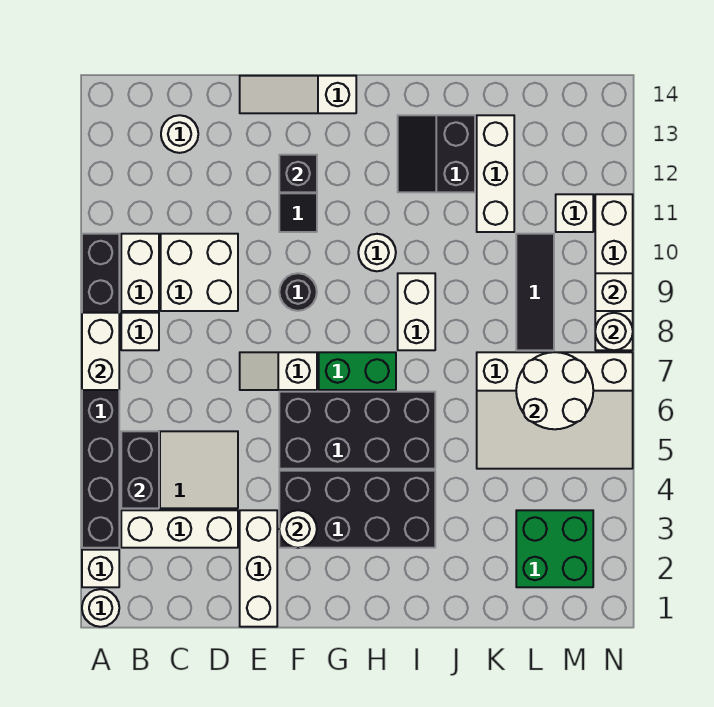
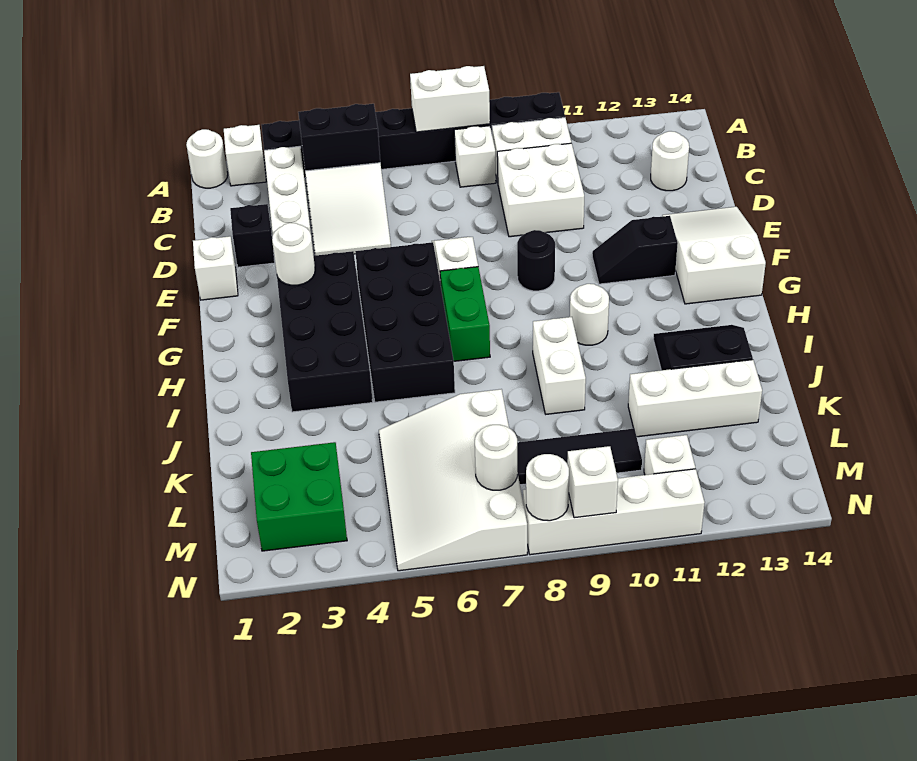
white 1x3 brick [240,510,277,627] -> white 1x1 brick [193,236,238,300]
white 1x3 slope [240,76,356,113] -> white 2x3 slope [662,207,766,304]
black 1x1 brick [279,155,317,192] -> black 1x1 brick moved to [230,204,275,267]
white 1x2 brick [398,273,435,350] -> white 1x2 brick turned to [533,317,586,414]
white 2x2 round brick [516,352,593,429] -> white 1x1 round brick [475,425,517,490]

